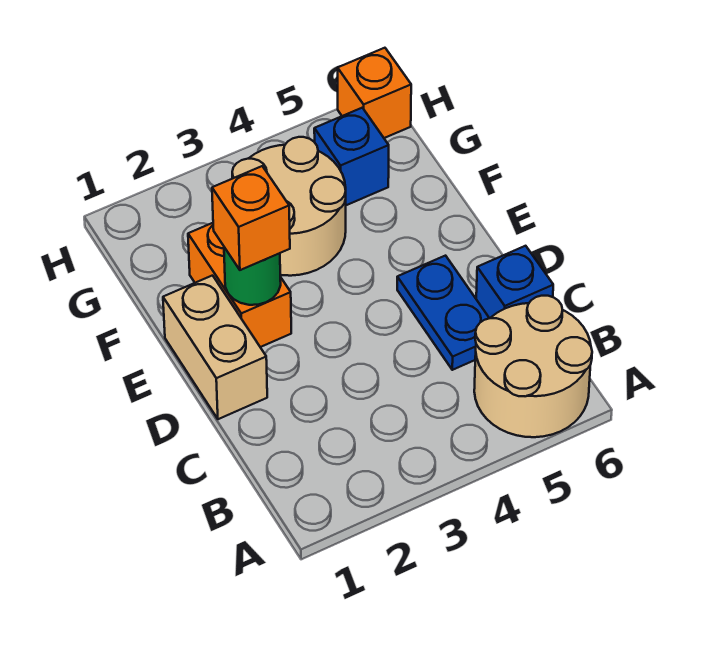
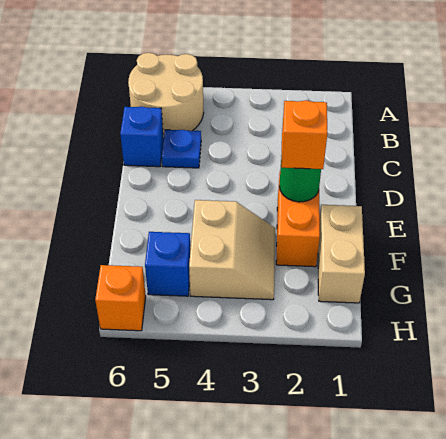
blue 1x2 plate [397,256,489,370] -> blue 1x1 plate [162,130,201,168]
tan 1x2 brick [163,276,267,419] -> tan 1x2 brick moved to [318,205,365,303]
tan 2x2 round brick [232,137,346,276] -> tan 2x2 slope [189,200,275,300]

